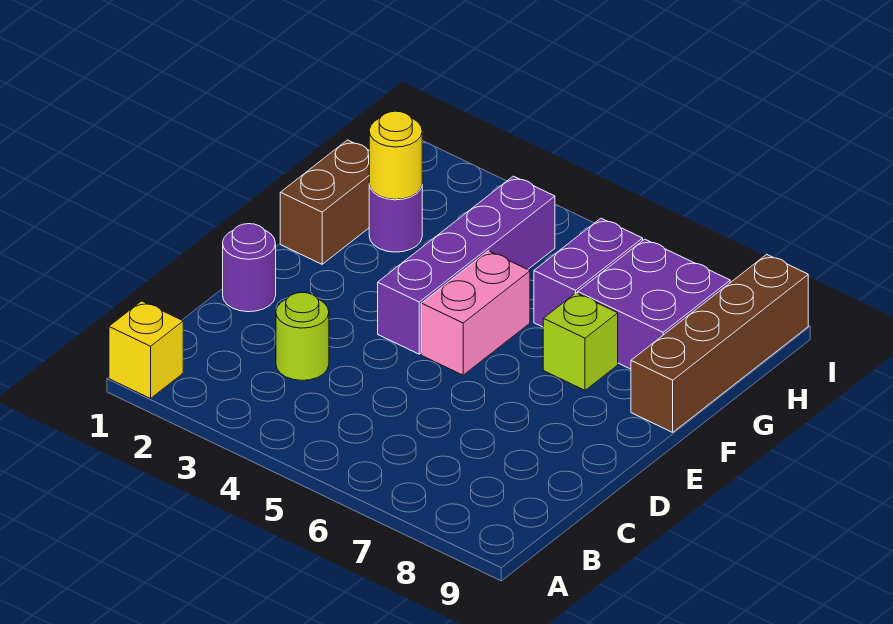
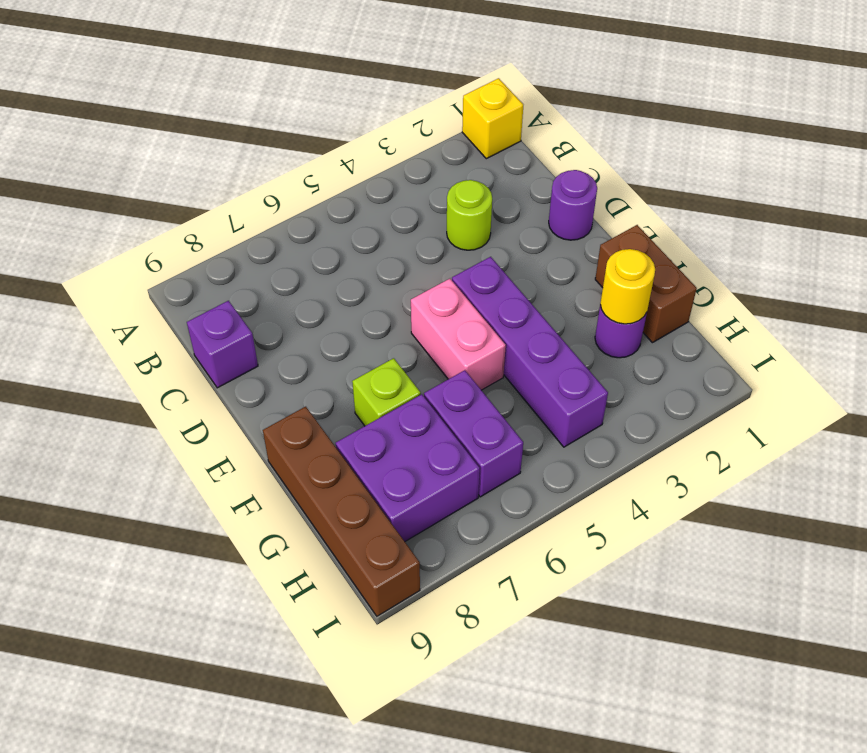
none -> purple 1x1 brick [187,301,258,388]

